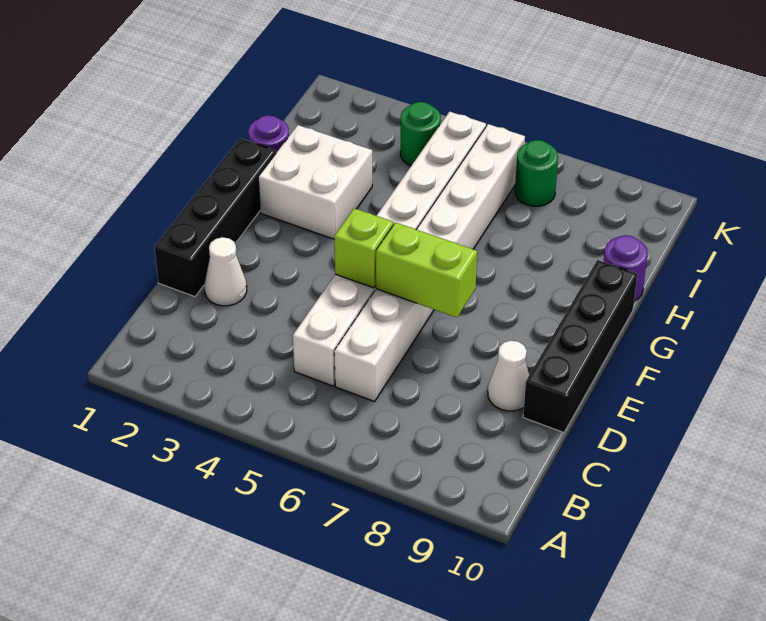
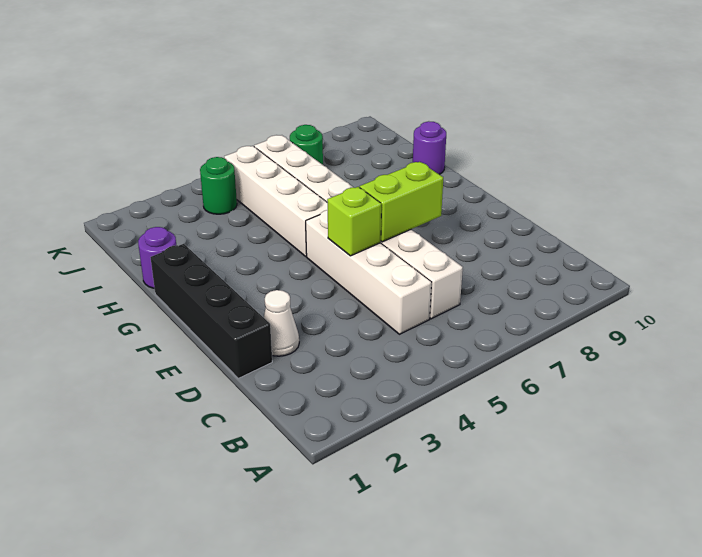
white 1x1 cone [488,341,529,411] -> none
black 1x4 brick [523,260,637,432] -> none
white 2x2 brick [258,125,372,239] -> none

